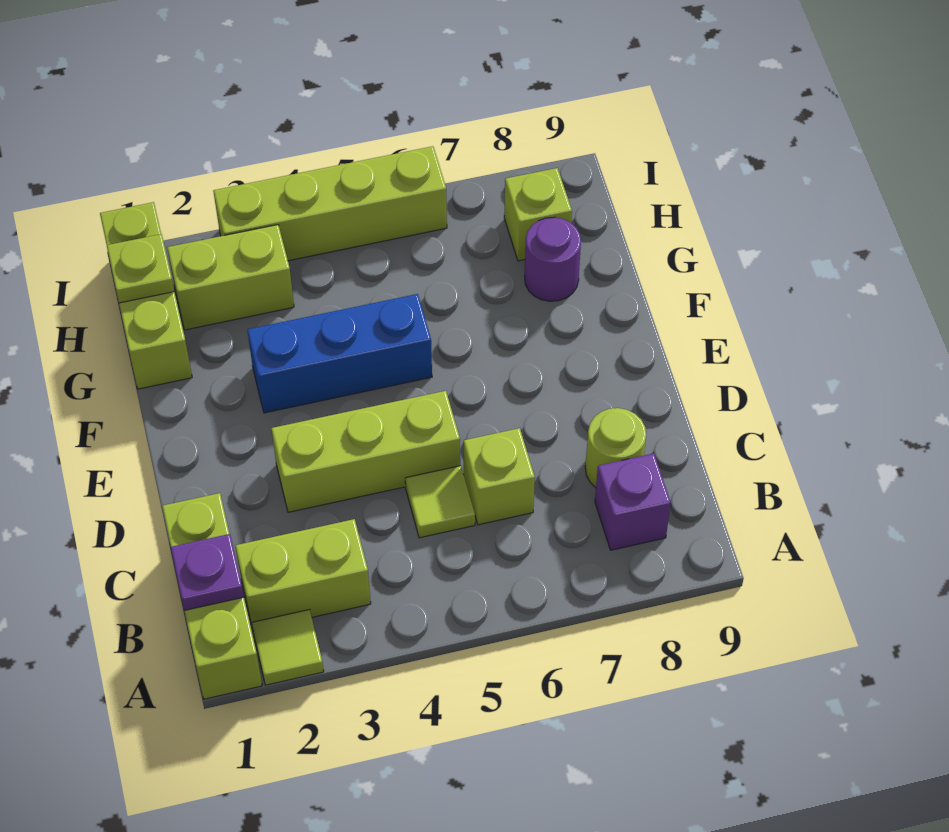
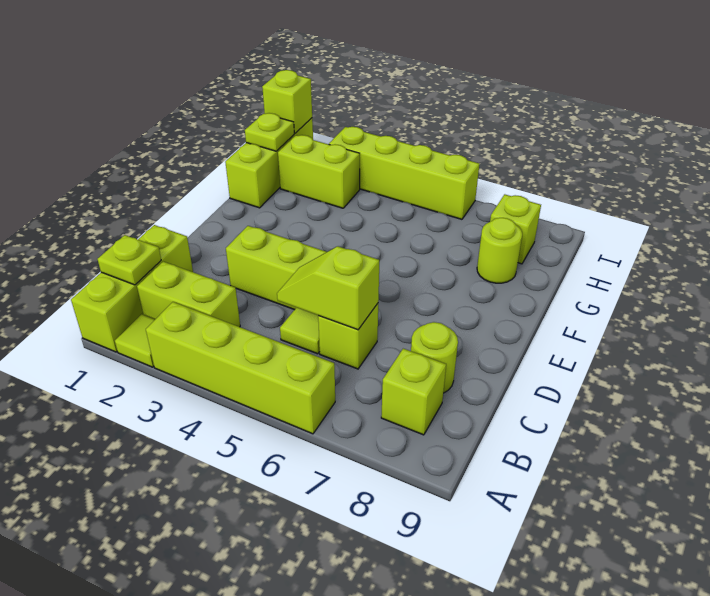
none -> lime 1x4 brick [146,302,335,434]
purple 1x1 plate [171,534,244,610] -> lime 1x1 plate [98,235,161,285]
purple 1x1 brick [595,453,671,550] -> lime 1x1 brick [381,349,446,435]
none -> lime 1x2 slope [277,246,379,330]
blue 1x3 brick [247,294,432,413] -> none
purple 1x1 round brick [525,217,581,301] -> lime 1x1 round brick [477,218,522,283]
none -> lime 1x1 brick [262,70,312,133]

